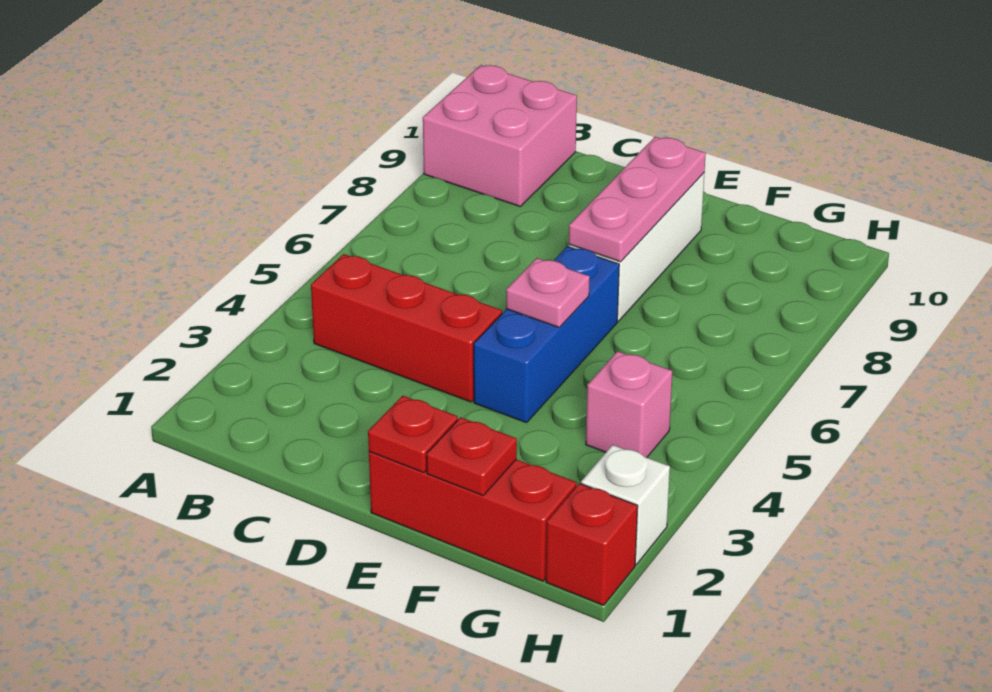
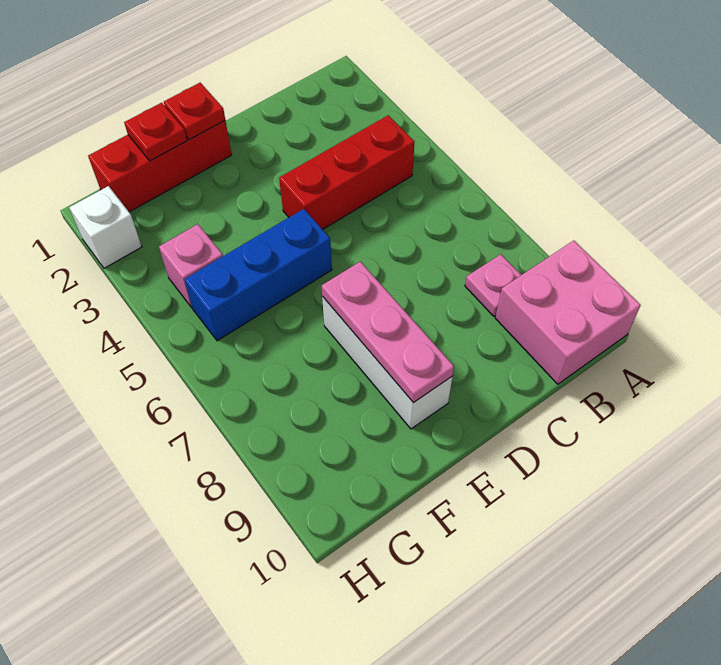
blue 1x3 brick [474,247,619,423] -> blue 1x3 brick turned to [184,209,332,341]
pink 1x1 plate [506,258,590,327] -> pink 1x1 plate moved to [465,254,521,316]
red 1x1 brick [546,483,638,605] -> none

